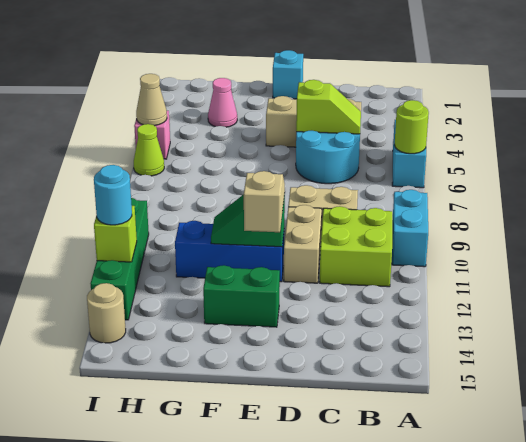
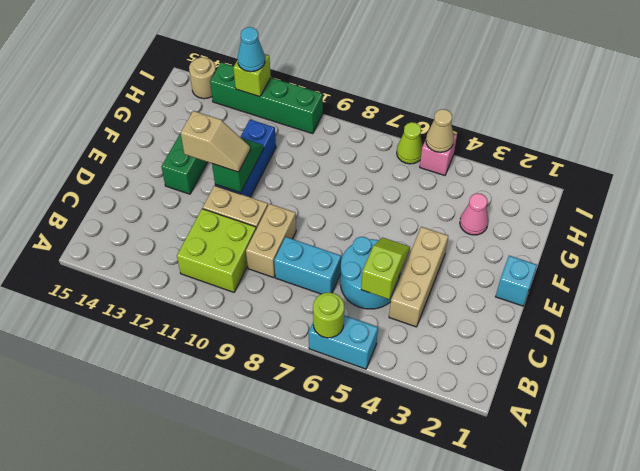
cyan 1x2 brick [392,190,428,267] -> cyan 1x2 brick moved to [274,237,341,294]
lime 1x2 slope [296,80,361,134] -> lime 1x2 slope turned to [361,238,410,299]
cyan 1x1 round brick [94,165,132,225] -> cyan 1x1 cone [238,27,265,72]

